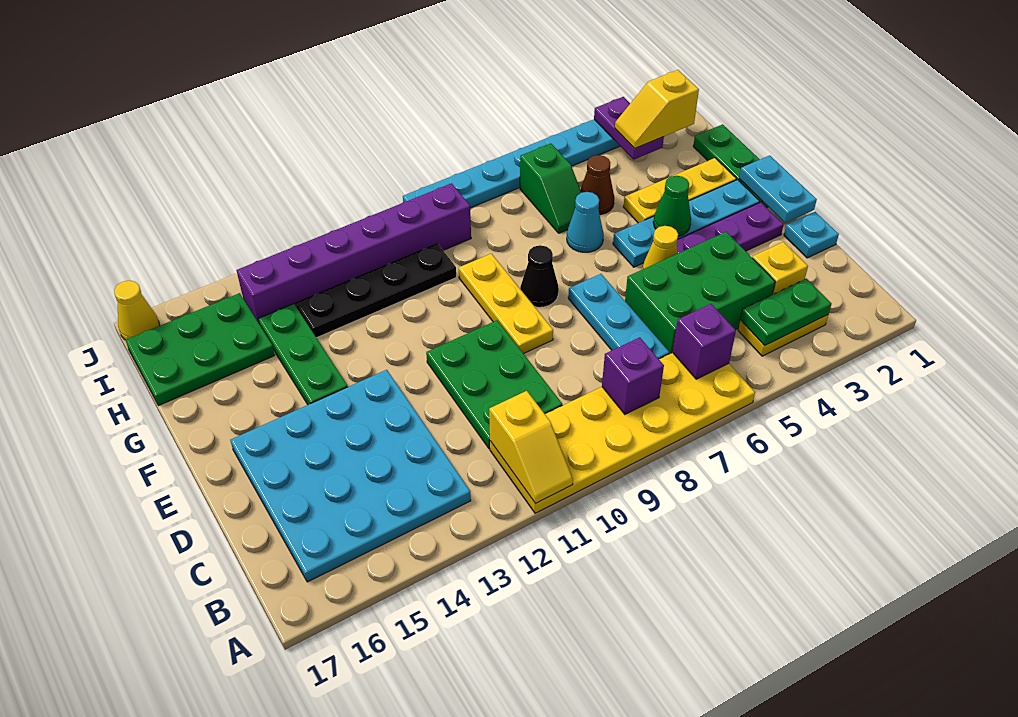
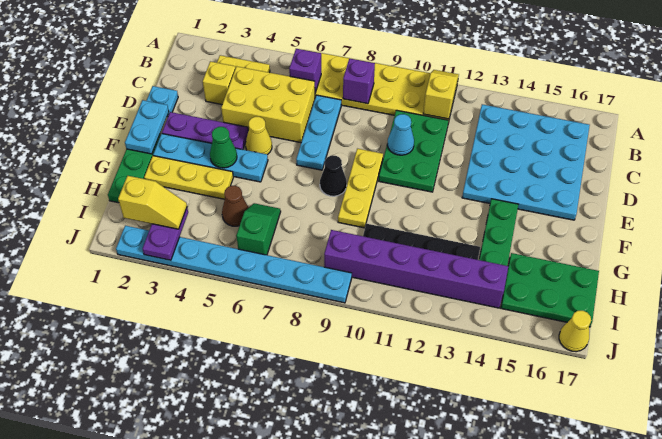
green 1x2 plate [740,279,831,346] -> none
green 2x3 brick [625,232,775,354] -> yellow 2x3 brick [221,67,315,143]
cyan 1x1 cone [567,192,604,252] -> cyan 1x1 cone moved to [387,114,414,155]

